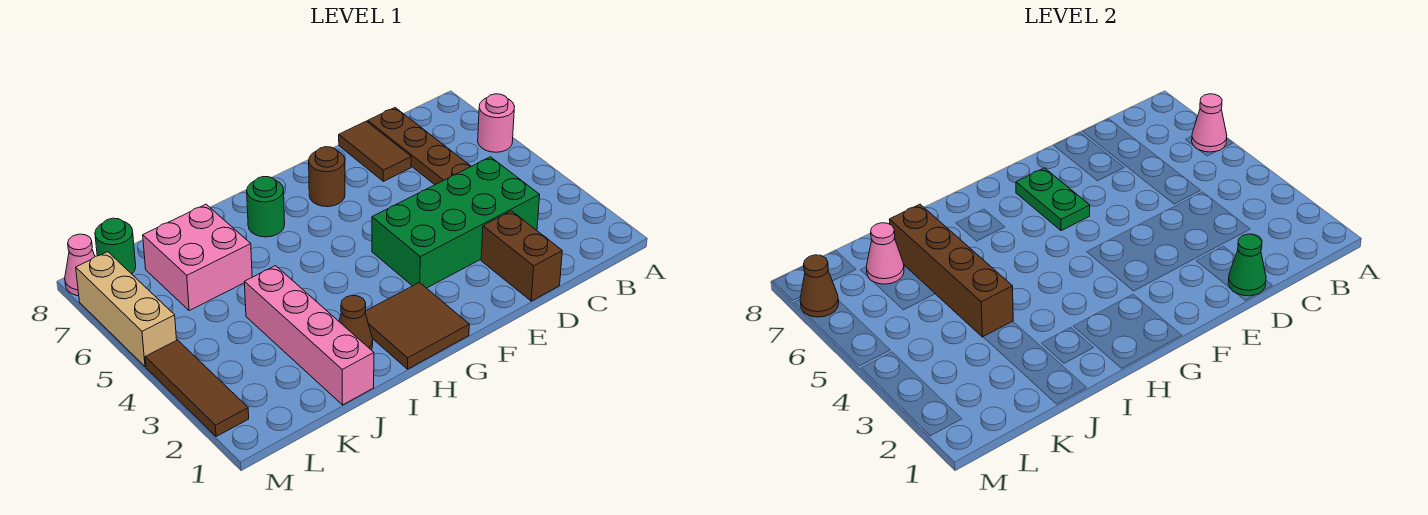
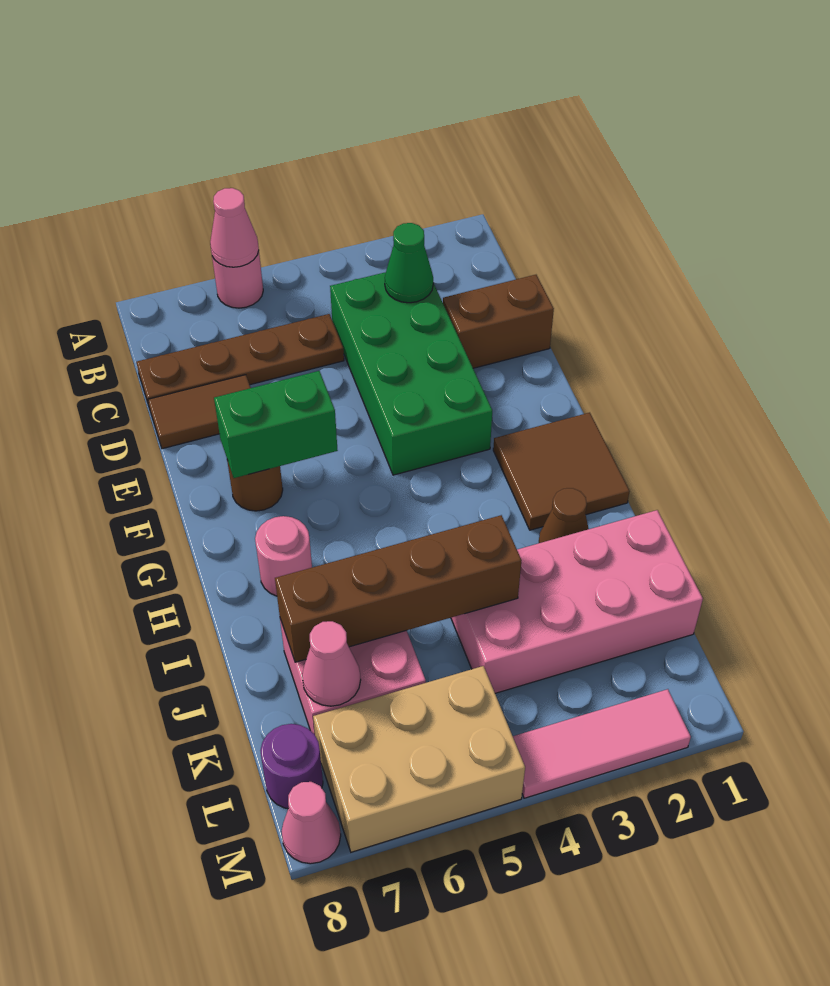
green 1x1 cone [1228,234,1266,296] -> green 1x1 cone moved to [385,223,433,303]
green 1x2 plate [1016,168,1090,231] -> green 1x2 brick [214,371,338,478]
green 1x1 round brick [247,177,285,237] -> pink 1x1 round brick [255,516,312,596]
pink 1x4 brick [245,266,374,405] -> pink 2x4 brick [451,510,703,693]
green 1x1 round brick [95,218,136,274] -> purple 1x1 round brick [260,724,323,808]
brown 1x3 tile [145,340,249,437] -> pink 1x3 tile [513,689,691,798]
tan 1x3 brick [76,252,177,367] -> tan 2x3 brick [313,666,525,852]
brown 1x1 cone [800,255,839,317] -> none

